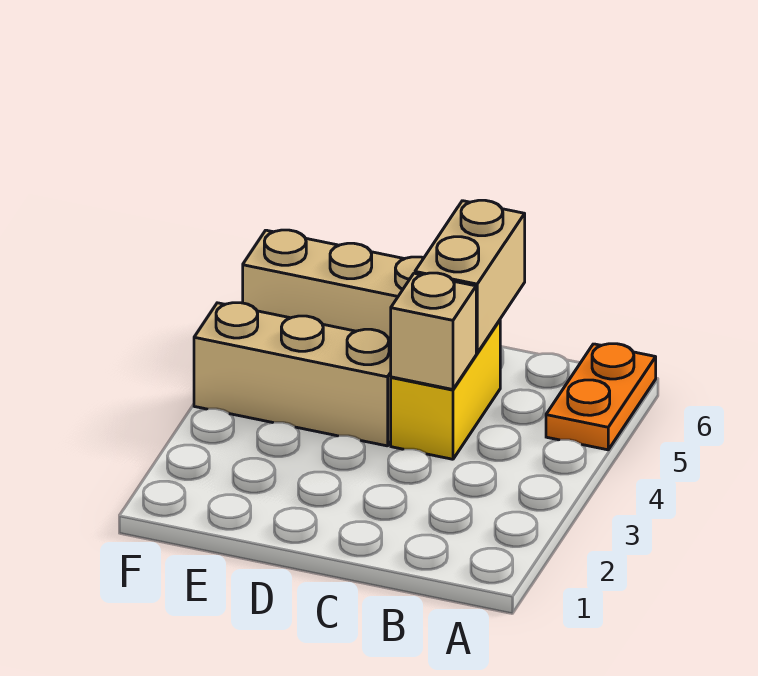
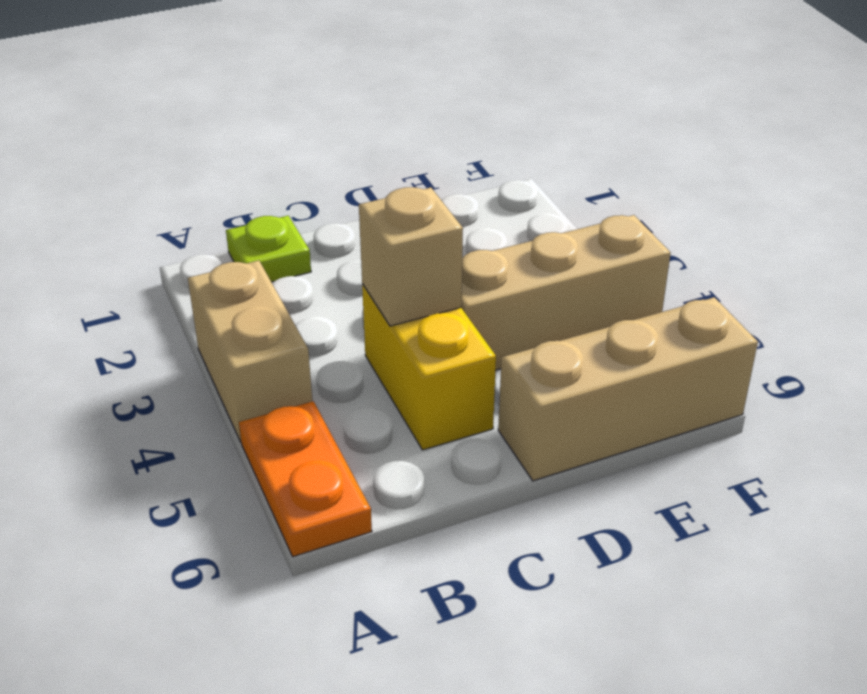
none -> lime 1x1 plate [226,216,311,282]
tan 1x2 brick [415,200,525,353] -> tan 1x2 brick moved to [188,261,312,442]

